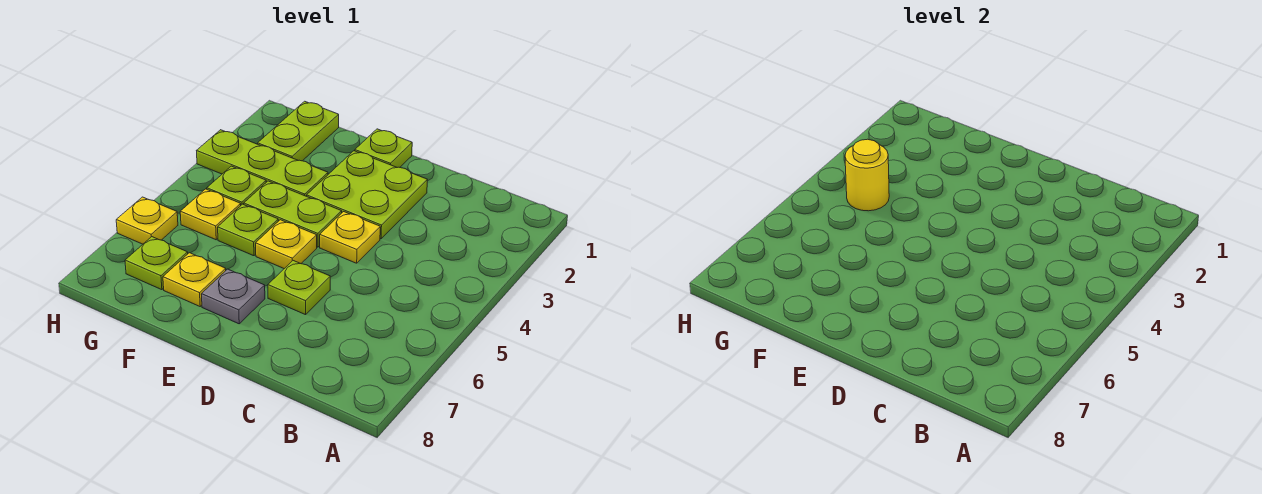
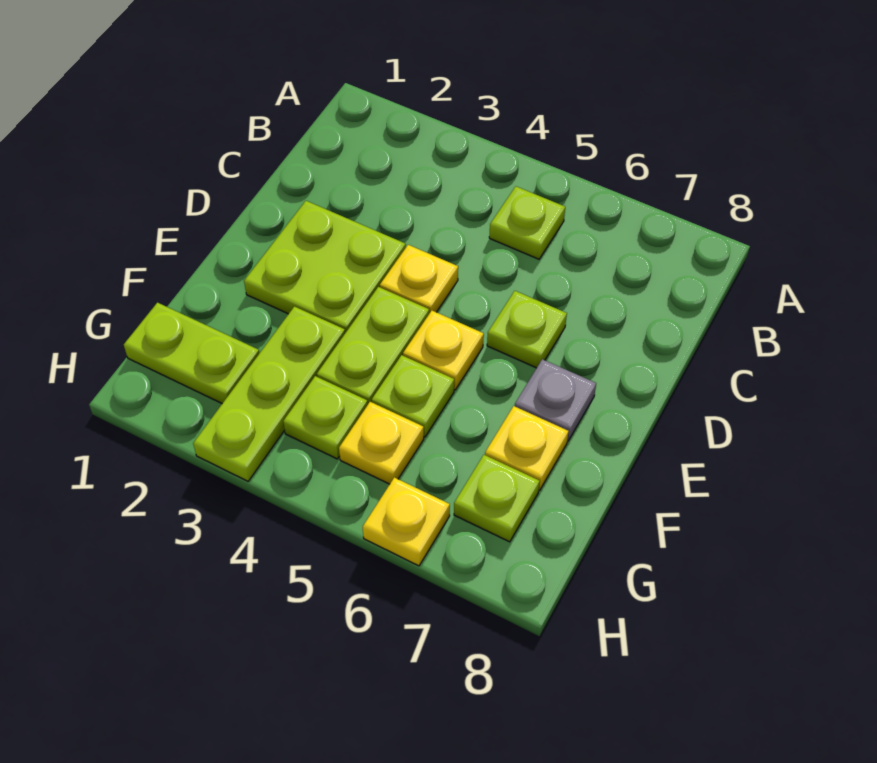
lime 1x1 plate [355,129,412,168] -> lime 1x1 plate moved to [489,187,565,259]
yellow 1x1 round brick [845,139,889,211] -> none

